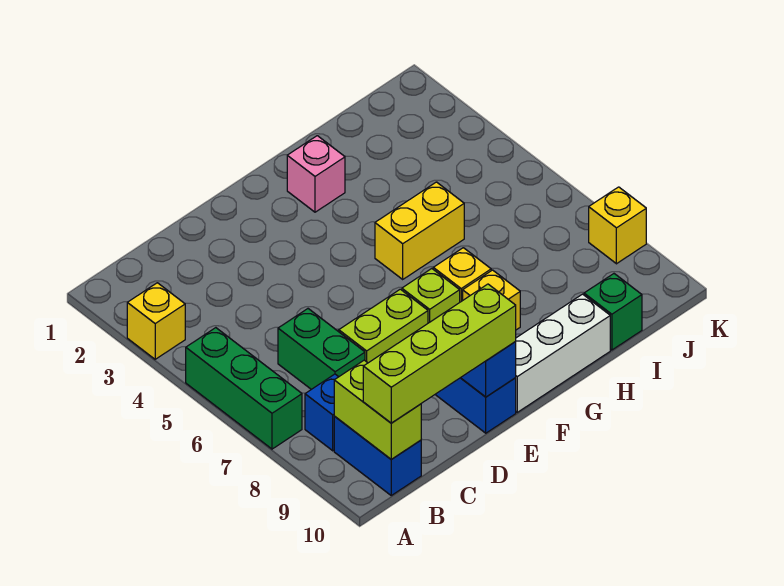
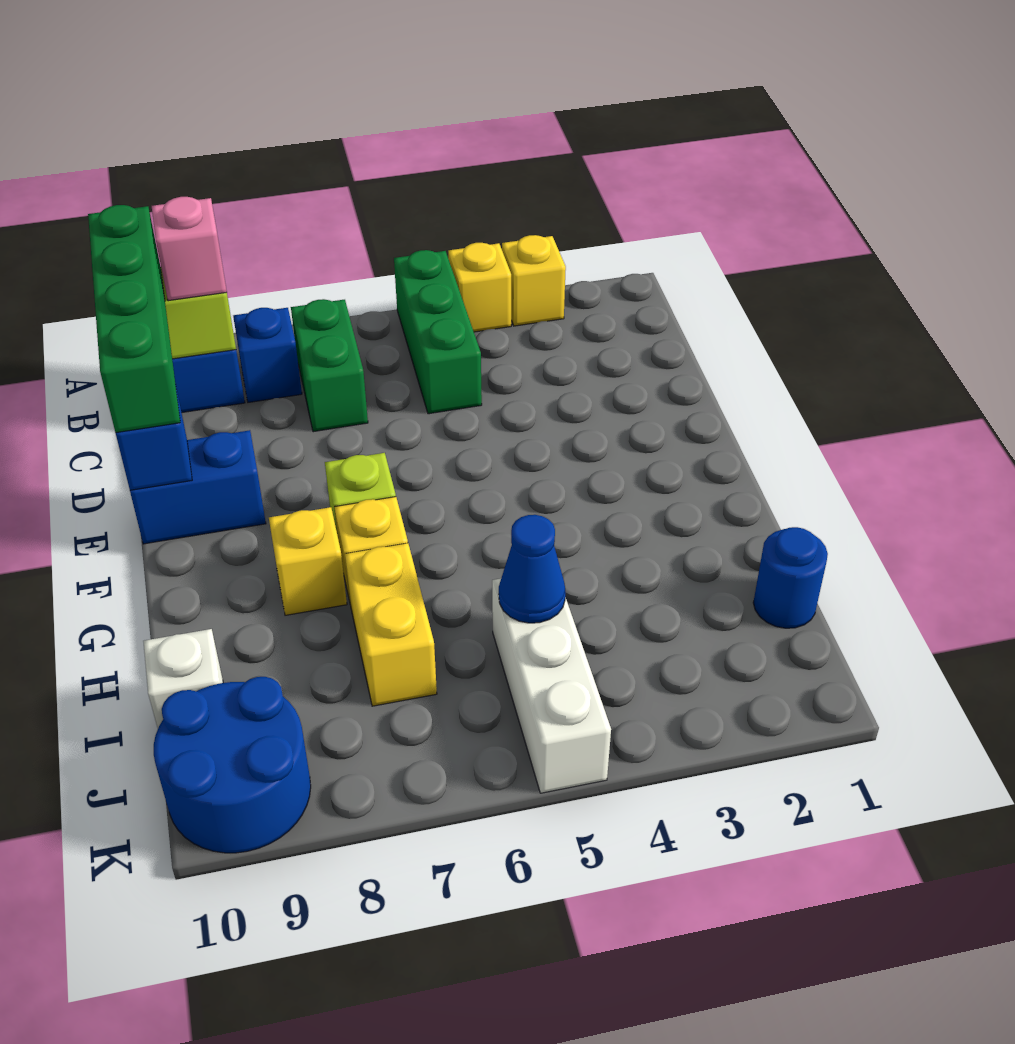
green 1x3 brick [186,328,302,449] -> green 1x3 brick turned to [394,250,482,414]
lime 1x4 brick [363,284,516,423] -> green 1x4 brick [88,205,180,433]
green 1x2 brick [278,309,365,389] -> green 1x2 brick turned to [291,299,368,432]
lime 1x2 brick [339,289,428,363] -> none
white 1x3 brick [515,294,610,412] -> white 1x3 brick moved to [492,578,611,793]
pink 1x1 brick [287,136,345,212] -> pink 1x1 brick moved to [152,197,227,301]
yellow 1x2 brick [375,182,464,279] -> yellow 1x2 brick moved to [345,543,437,706]
none -> blue 1x1 round brick [753,527,828,628]
none -> blue 1x1 cone [499,515,565,623]
green 1x1 brick [584,274,642,350] -> white 1x1 brick [143,629,223,728]
none -> blue 2x2 round brick [154,677,311,853]
yellow 1x1 brick [589,187,646,264] -> yellow 1x1 brick moved to [448,243,511,332]

